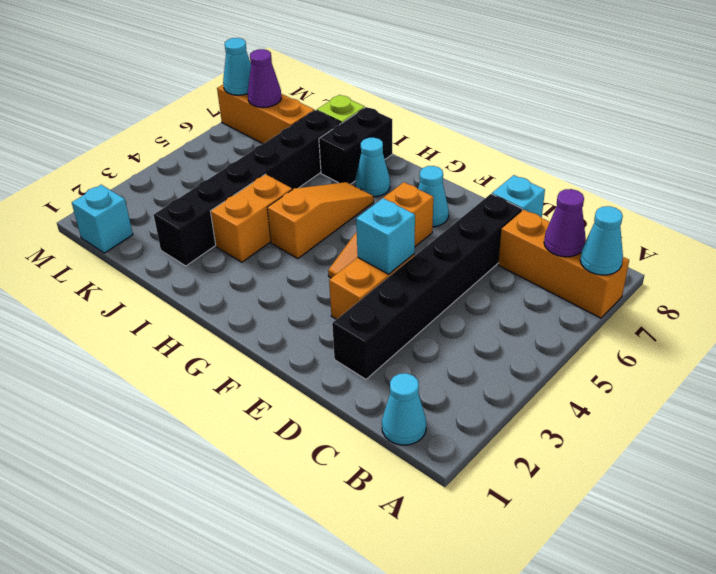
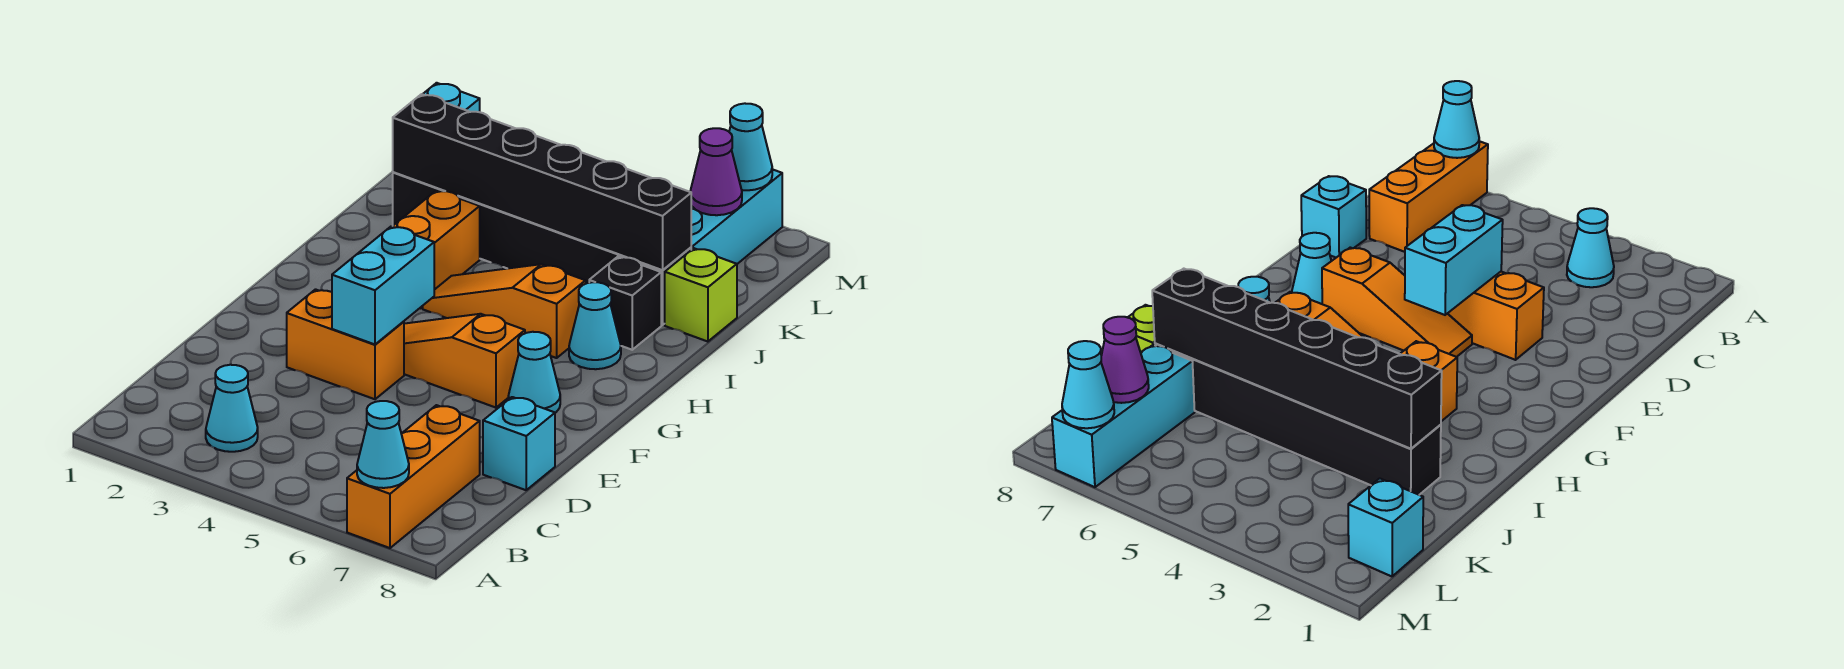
cyan 1x1 cone [382,373,426,445] -> cyan 1x1 cone moved to [206,365,258,452]
purple 1x1 cone [544,189,586,257] -> none
black 1x6 brick [332,194,522,379] -> black 1x6 brick moved to [393,94,691,270]
cyan 1x1 brick [356,198,415,274] -> cyan 1x2 brick [332,226,434,344]
orange 1x3 slope [267,182,374,259] -> orange 1x3 slope turned to [423,264,586,358]
orange 1x2 brick [211,174,292,262] -> orange 1x2 brick turned to [392,190,480,308]
black 1x2 brick [319,107,392,184] -> black 1x1 brick [589,257,661,350]
orange 1x3 brick [217,85,314,144] -> cyan 1x3 brick [691,169,782,264]

